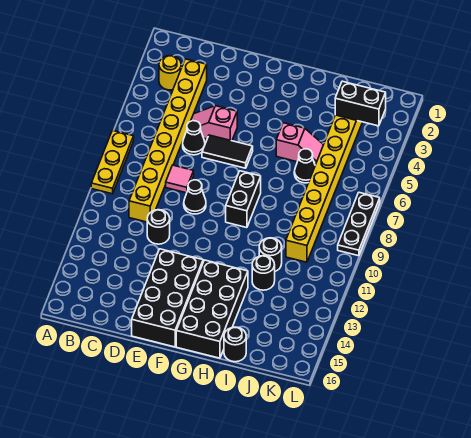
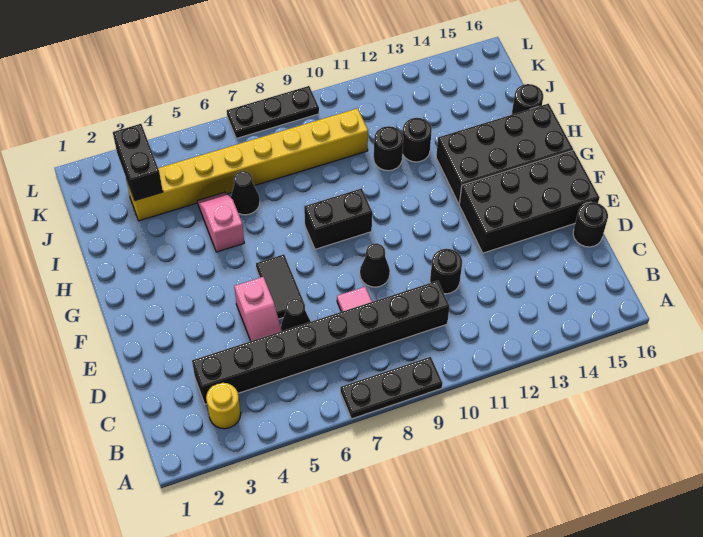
yellow 1x3 plate [91,131,134,194] -> black 1x3 plate [340,357,443,419]
yellow 1x8 brick [129,59,207,222] -> black 1x8 brick [192,281,450,404]
none -> black 1x1 round brick [573,202,608,247]

